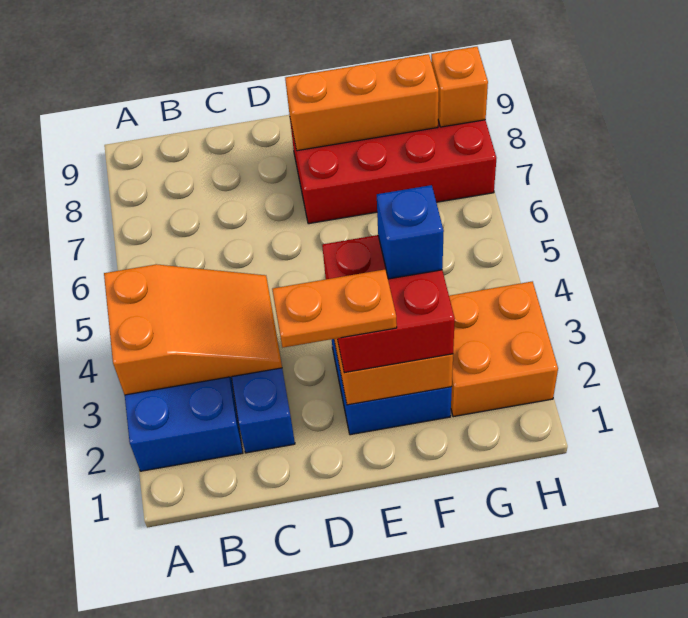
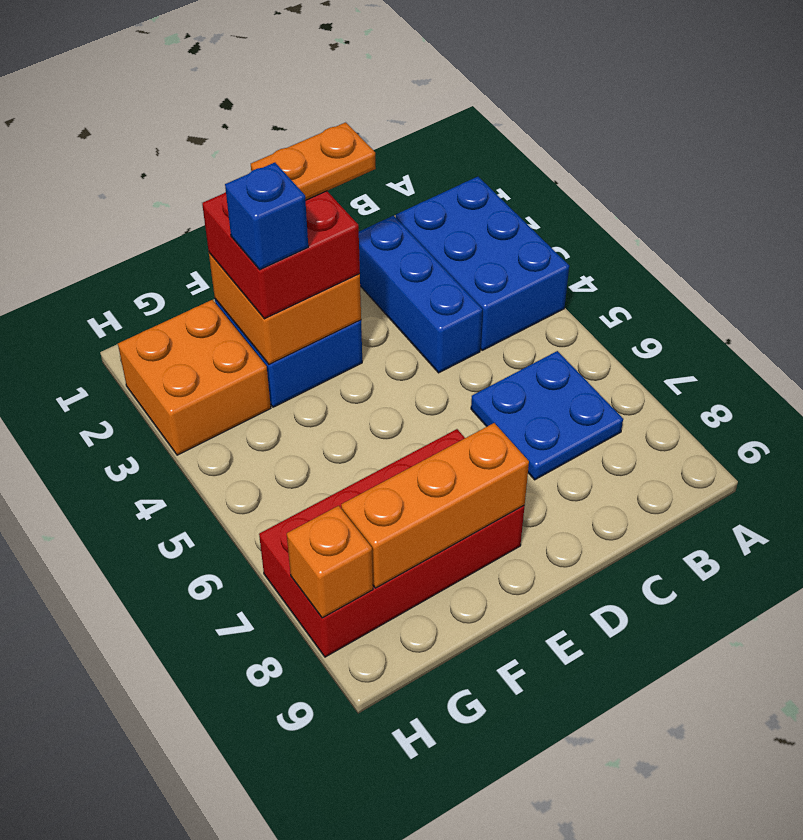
orange 2x3 slope [104,264,282,395] -> none
none -> blue 2x2 plate [471,351,623,480]

